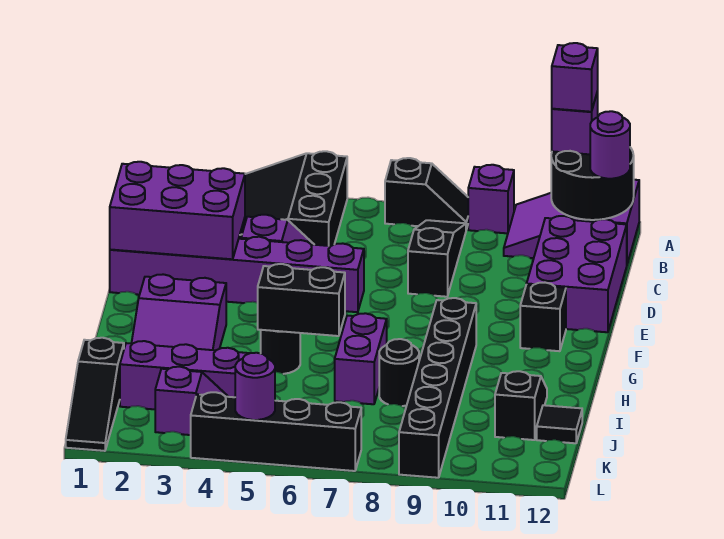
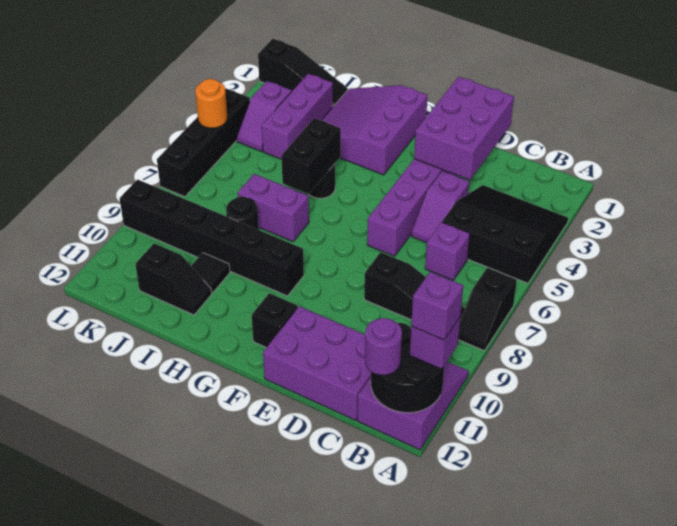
purple 1x1 brick [468,165,514,233] -> purple 1x1 brick moved to [425,222,470,280]
purple 2x3 slope [131,274,226,350] -> purple 3x3 slope [321,85,428,175]
black 1x3 slope [66,338,124,451] -> black 1x3 slope turned to [258,39,348,106]
black 1x1 tile [537,405,582,443] -> black 1x1 tile moved to [191,253,230,293]
purple 1x1 round brick [235,353,275,420] -> orange 1x1 round brick [195,79,227,128]

